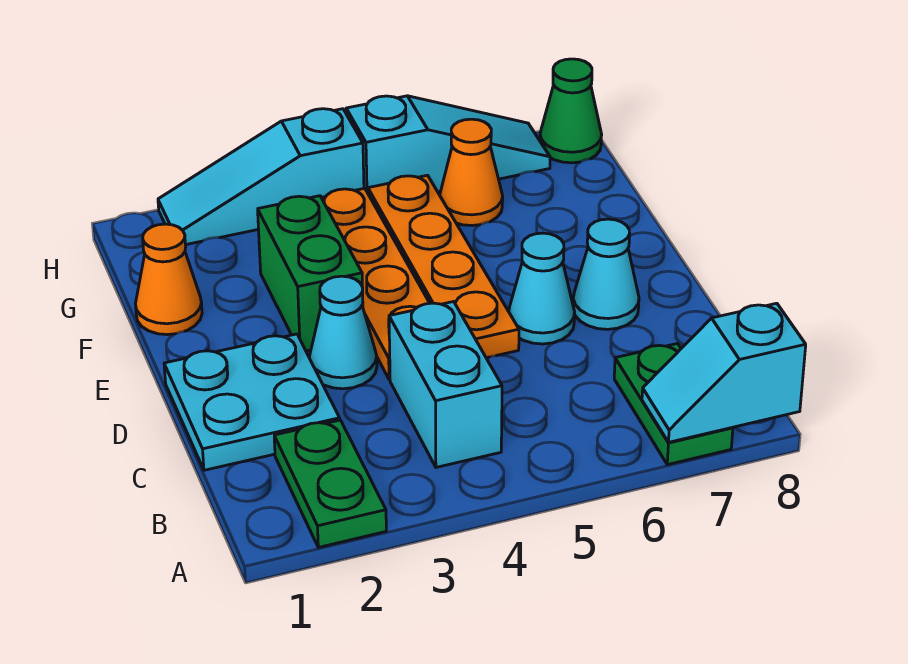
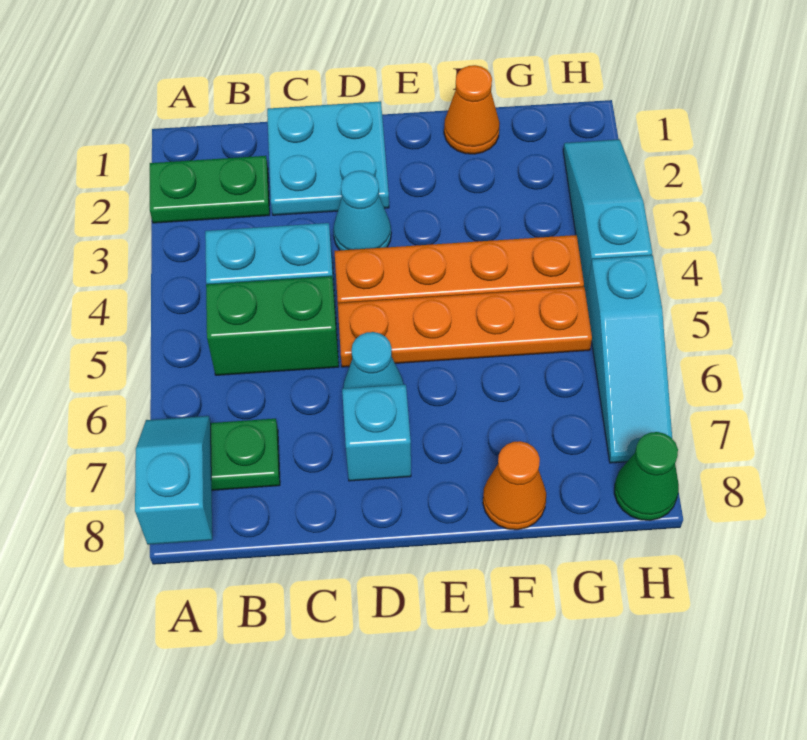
cyan 1x1 cone [573,219,639,329] -> cyan 1x1 brick [342,385,411,481]
green 1x2 brick [258,196,363,351] -> green 1x2 brick moved to [206,276,339,375]
orange 1x1 cone [440,119,503,226] -> orange 1x1 cone moved to [483,441,546,530]

